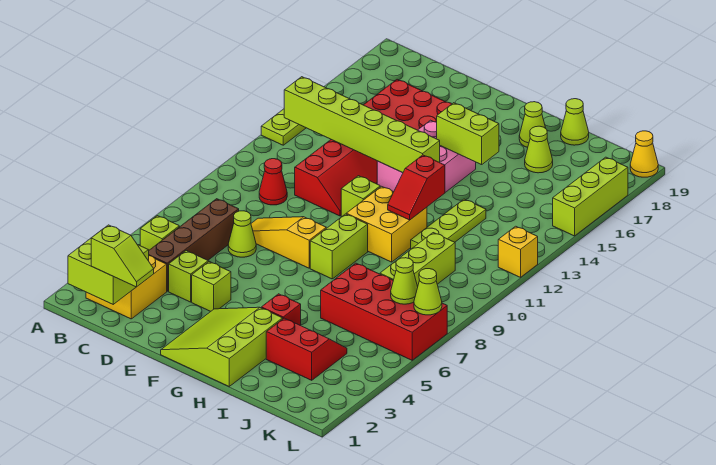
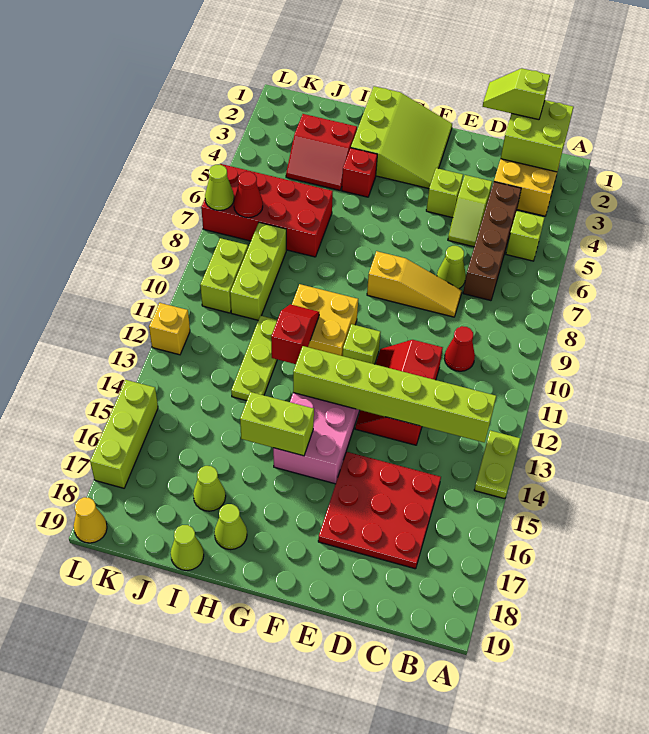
lime 1x2 brick [310,214,368,279] -> lime 1x2 brick moved to [200,238,248,313]
lime 1x1 cone [391,258,418,304] -> red 1x1 cone [234,172,263,218]

